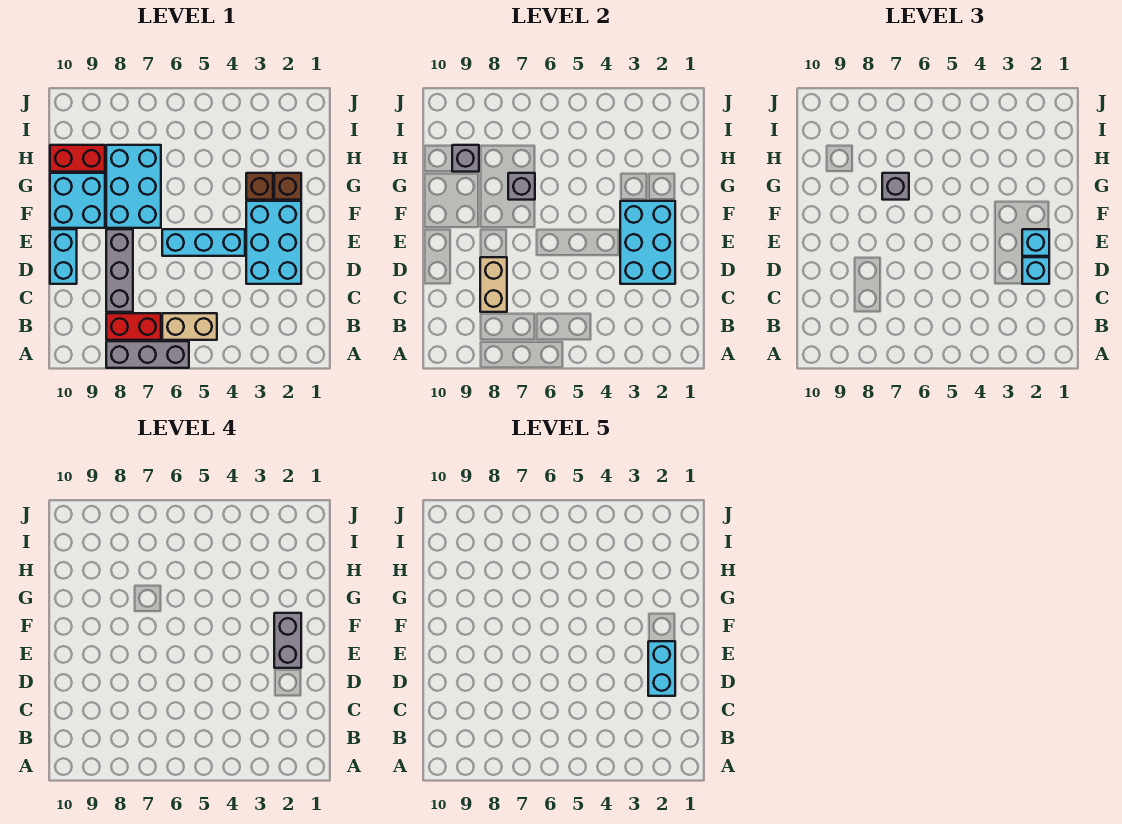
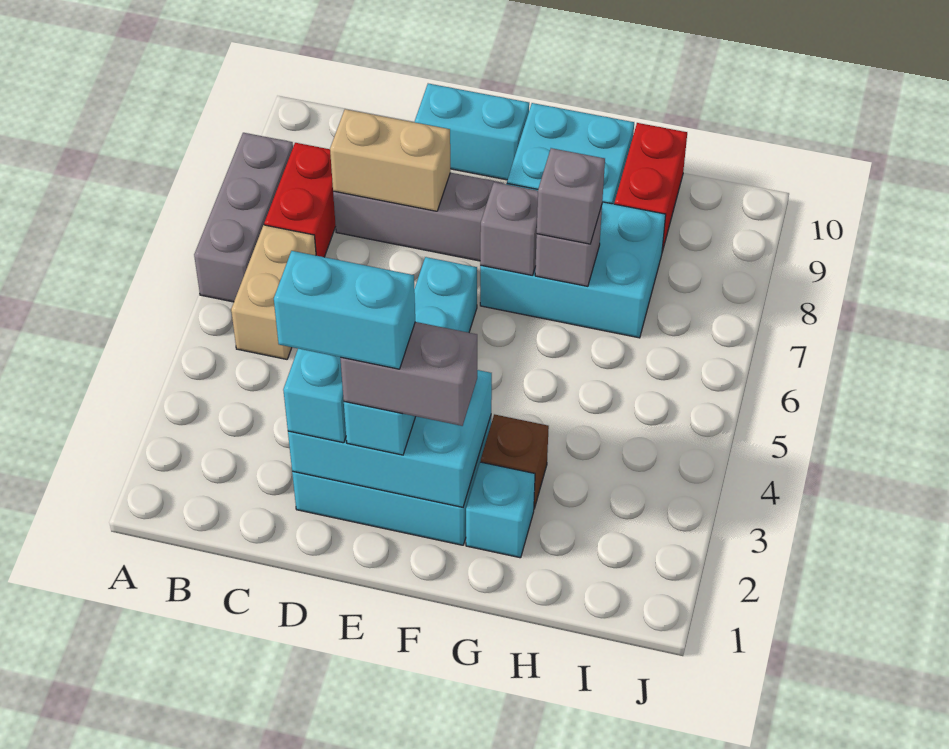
brown 1x1 brick [274,173,301,200] -> cyan 1x1 brick [466,462,535,558]
grey 1x1 brick [452,145,479,172] -> grey 1x1 brick moved to [480,182,538,275]

